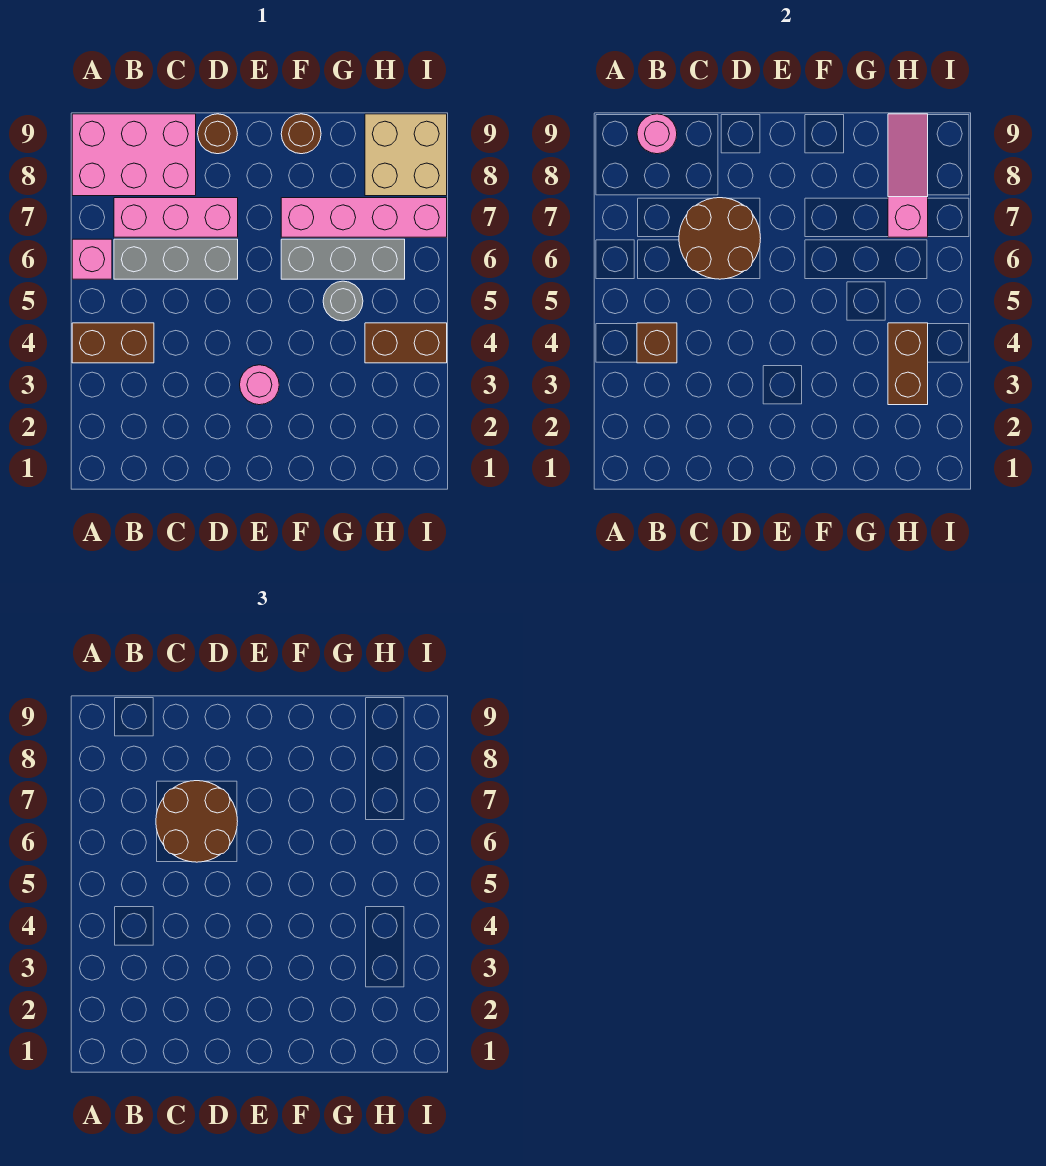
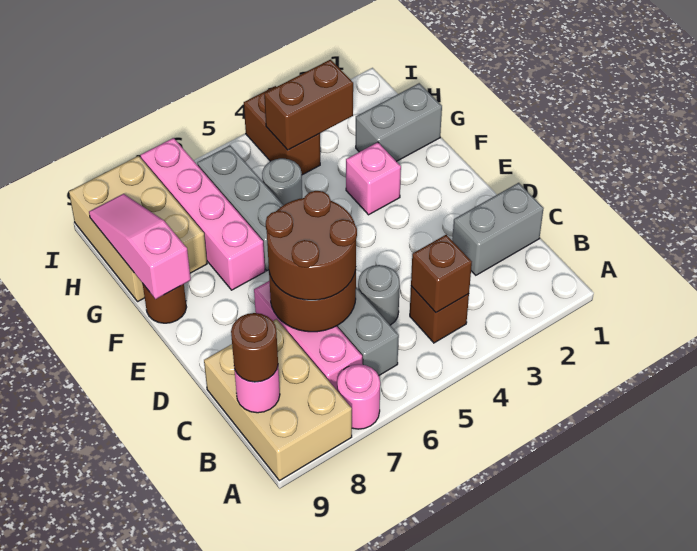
brown 1x2 brick [72,323,154,363] -> brown 1x1 brick [410,286,469,343]
pink 1x1 brick [72,239,112,279] -> pink 1x1 brick moved to [346,142,401,215]
pink 2x3 brick [72,114,196,196] -> tan 2x3 brick [204,319,352,481]
none -> grey 1x2 brick [452,183,544,275]
none -> grey 1x1 round brick [358,265,400,325]
brown 1x1 round brick [198,114,237,154] -> brown 1x1 round brick moved to [231,313,278,382]
pink 1x1 round brick [240,365,279,405] -> pink 1x1 round brick moved to [337,364,380,429]
none -> grey 1x2 brick [356,83,442,162]
pink 1x3 slope [888,114,928,237] -> pink 1x3 slope turned to [89,194,191,299]
tan 2x2 brick [365,114,447,196] -> tan 2x3 brick [69,156,207,302]

